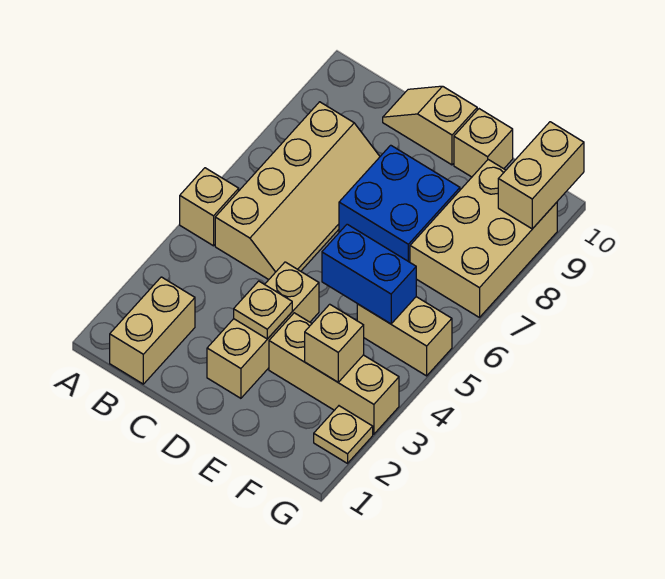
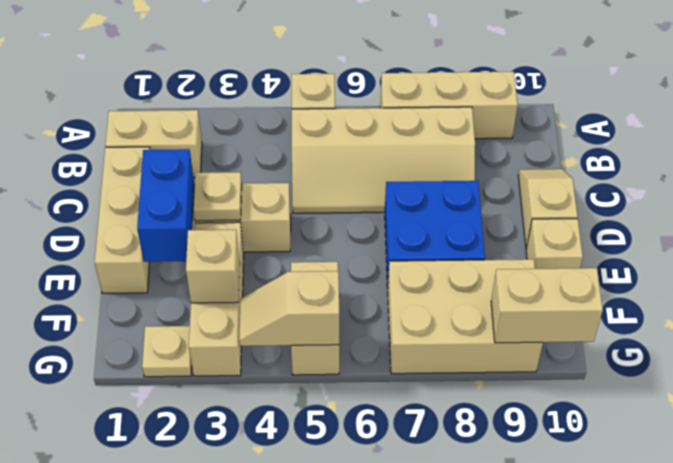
none -> tan 1x3 brick [380,72,518,139]
none -> tan 1x3 brick [95,147,150,293]
blue 1x2 brick [322,224,416,324] -> blue 1x2 brick moved to [137,149,194,262]
none -> tan 1x2 slope [239,271,339,346]

